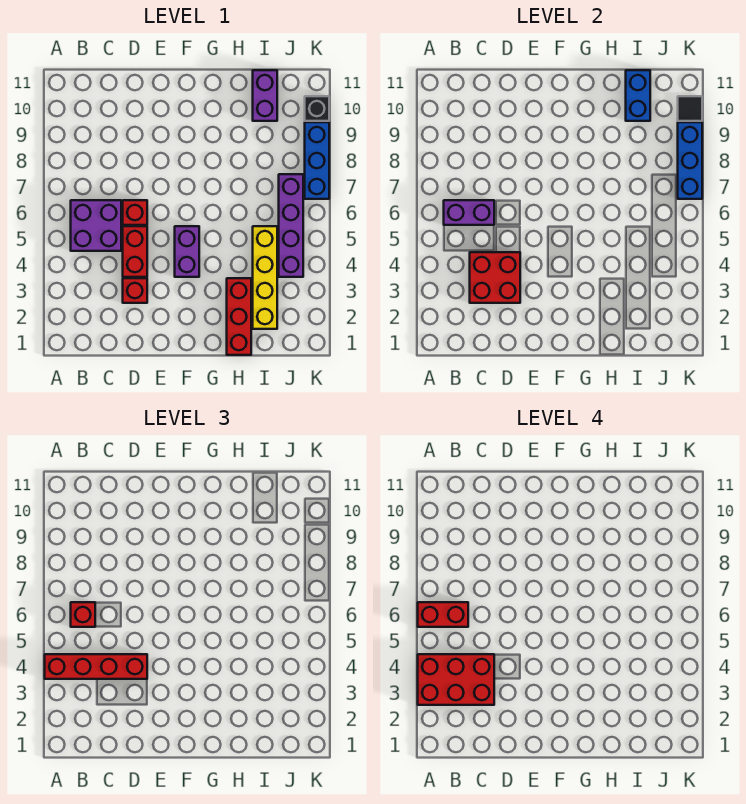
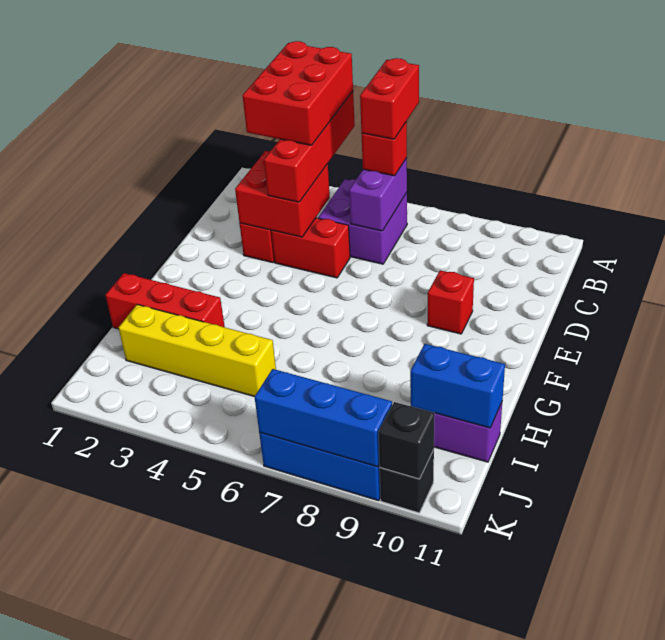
red 1x1 brick [123,200,147,225] -> red 1x1 brick moved to [427,270,474,334]
purple 1x2 brick [175,226,199,277] -> none
purple 1x4 brick [279,174,303,277] -> none
black 1x1 tile [678,96,702,121] -> black 1x1 brick [378,402,435,479]

